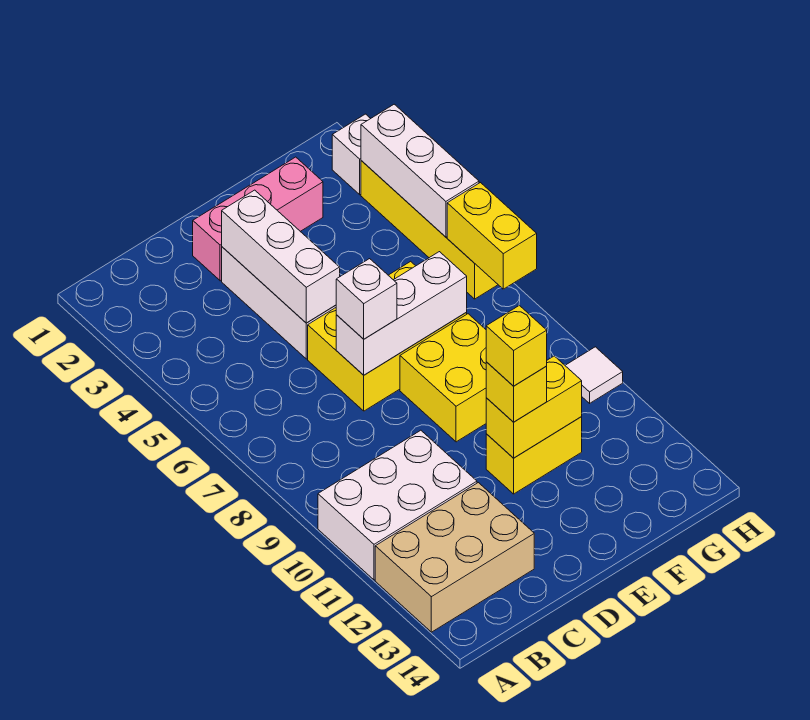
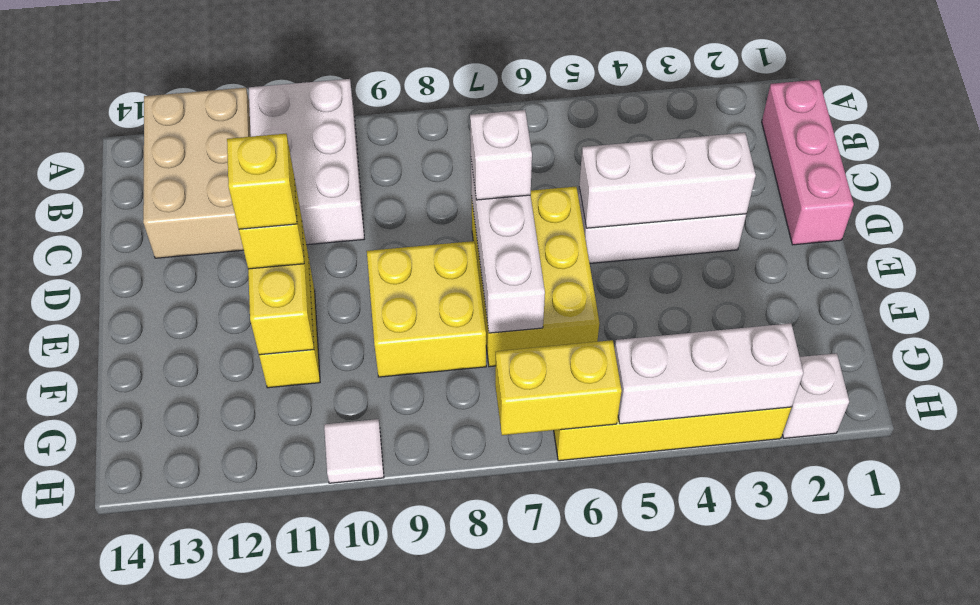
pink 1x3 brick [193,157,323,281] -> pink 1x3 brick moved to [762,80,854,245]

